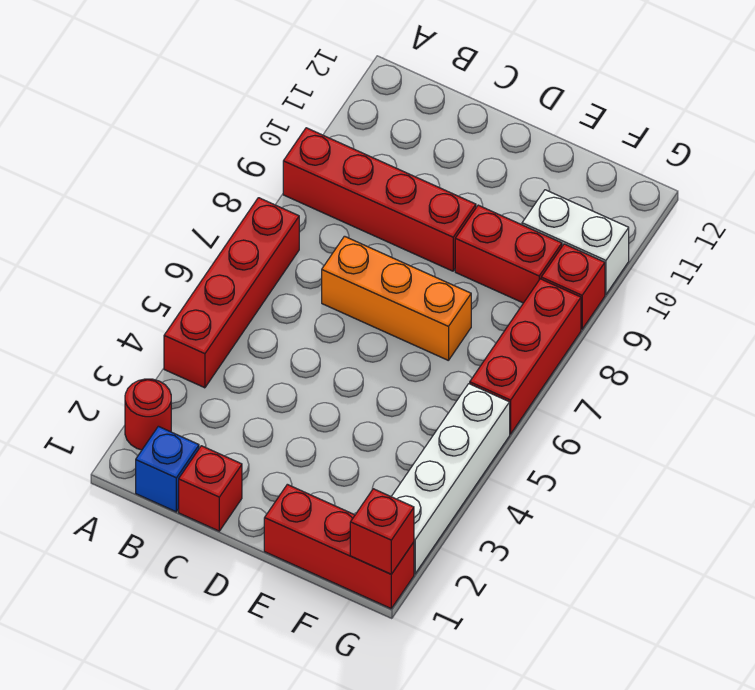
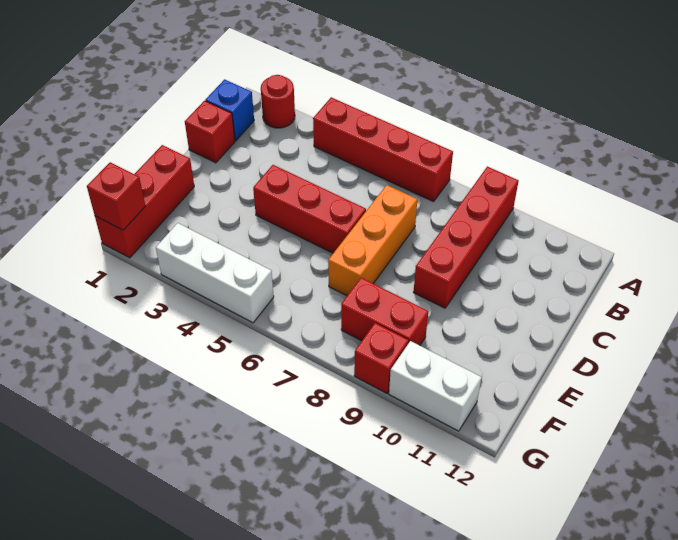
red 1x2 brick [455,205,562,303] -> red 1x2 brick turned to [341,278,428,345]
white 1x2 brick [522,190,629,294] -> white 1x2 brick turned to [389,341,482,431]
white 1x4 brick [391,384,510,574] -> white 1x3 brick [156,223,274,323]
red 1x3 brick [470,279,581,434] -> red 1x3 brick moved to [253,165,366,253]

